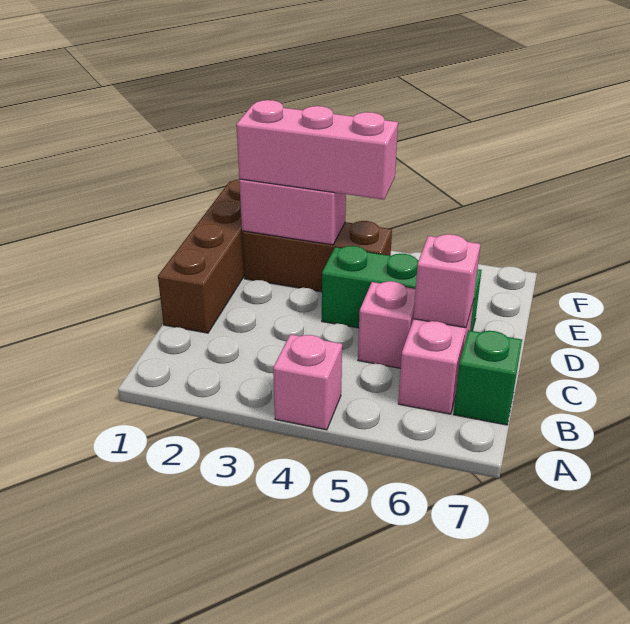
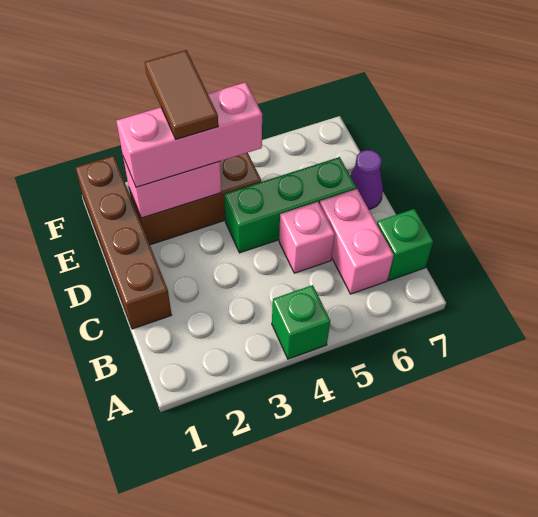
pink 1x1 brick [273,334,342,430] -> green 1x1 brick [272,285,330,359]
pink 1x1 brick [413,234,480,328] -> none
none -> purple 1x1 cone [350,150,383,209]
none -> brown 1x2 tile [145,50,218,139]

